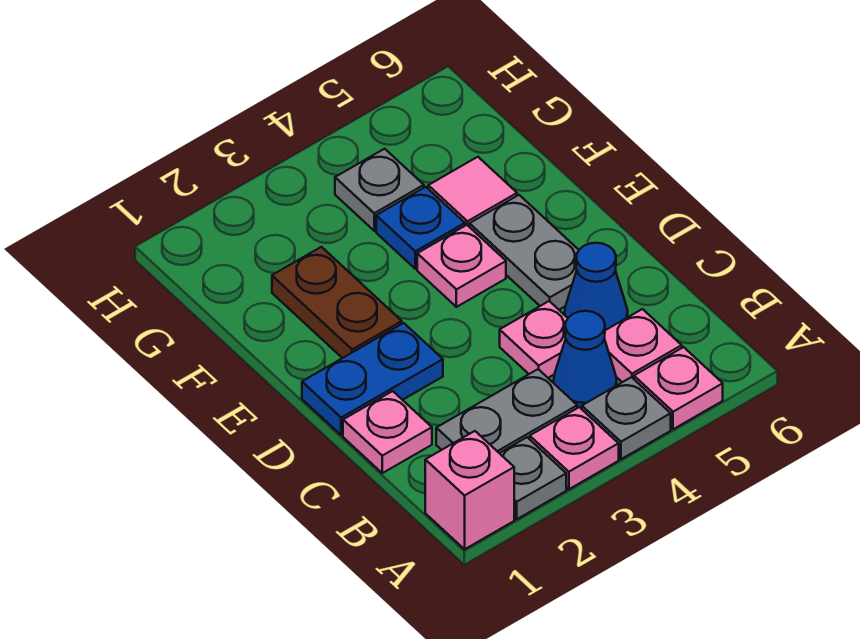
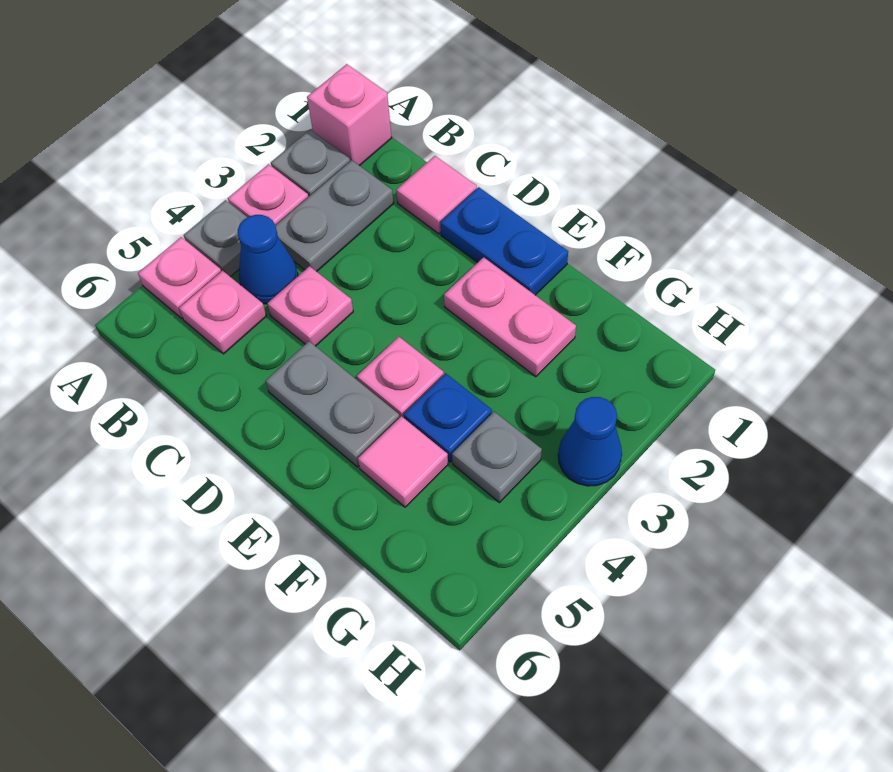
pink 1x1 plate [343,391,432,473] -> pink 1x1 tile [396,156,477,234]
blue 1x1 cone [565,243,628,330] -> blue 1x1 cone moved to [558,397,622,486]
blue 1x2 plate [302,323,443,435] -> blue 1x2 plate turned to [440,187,568,295]
brown 1x2 plate [272,247,402,358] -> pink 1x2 plate [444,257,576,377]

